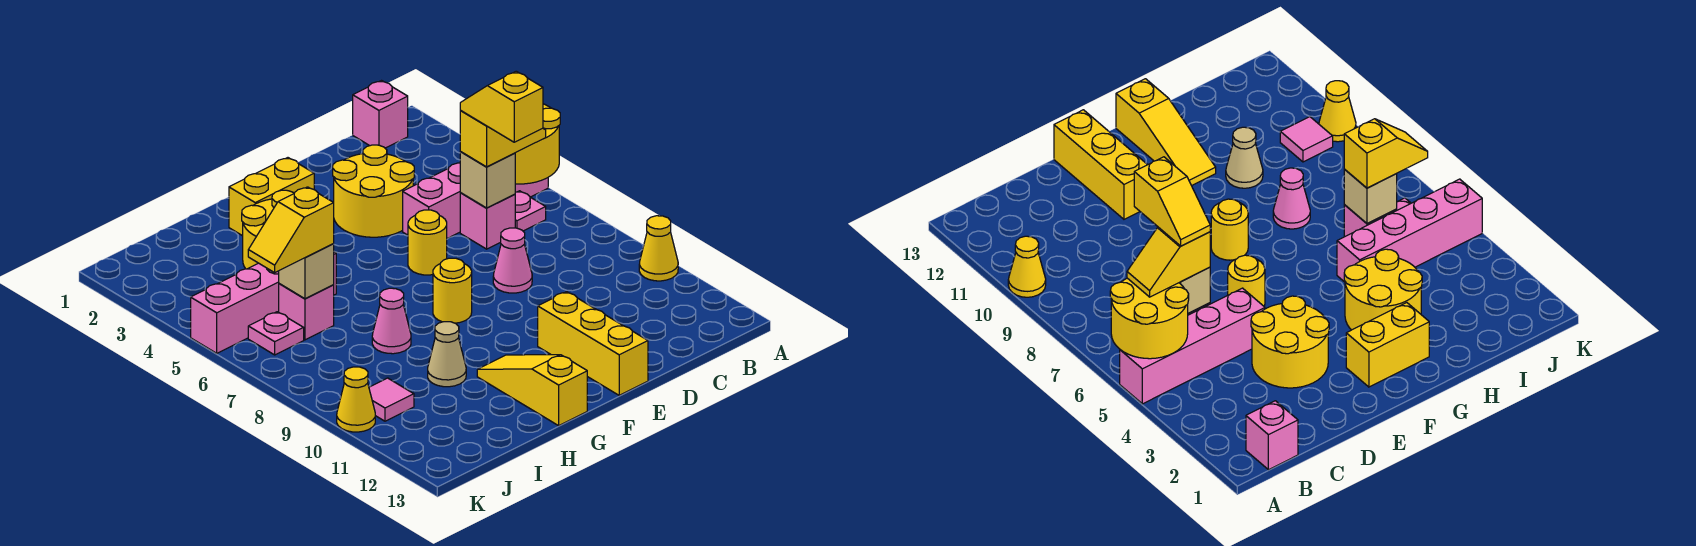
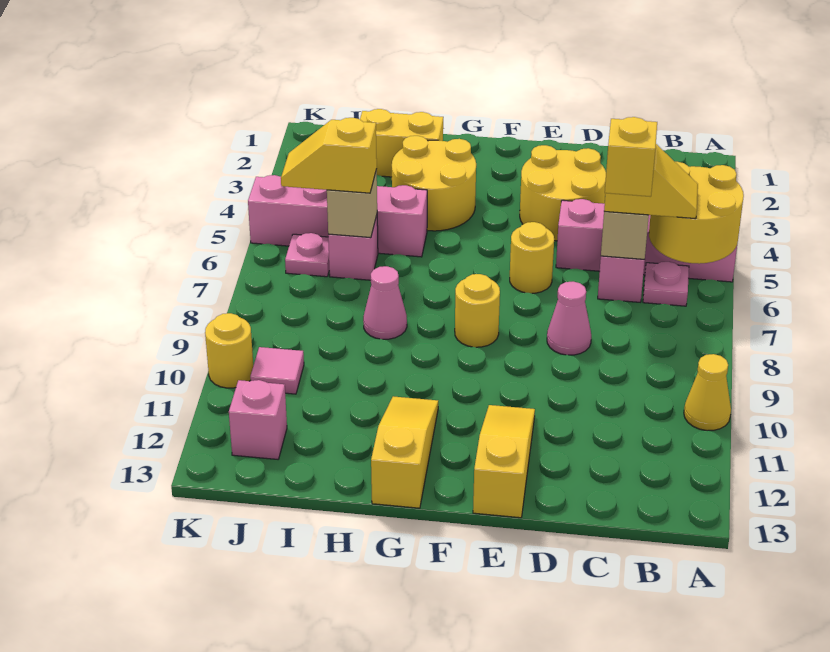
pink 1x1 brick [353,81,408,148] -> pink 1x1 brick moved to [229,380,287,459]
yellow 1x3 brick [538,292,648,395] -> yellow 1x3 slope [473,405,535,518]
yellow 1x2 brick [229,158,314,236] -> yellow 1x2 brick moved to [360,109,443,177]
tan 1x1 cone [428,322,466,387] -> none
yellow 1x1 cone [337,367,375,432] -> yellow 1x1 round brick [205,313,253,388]

